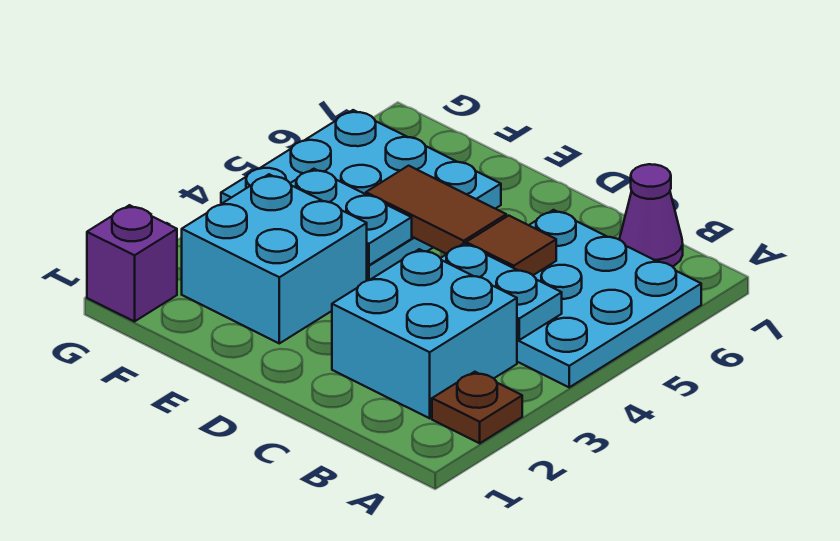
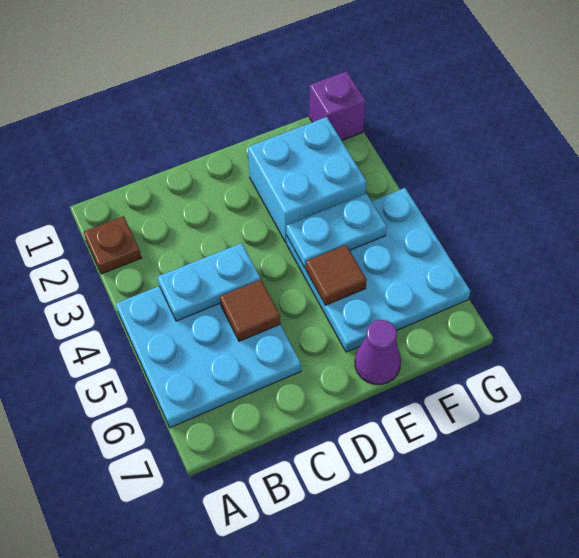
cyan 2x2 brick [332,249,517,418] -> none
purple 1x1 cone [619,164,683,266] -> purple 1x1 cone moved to [355,320,401,384]
brown 1x2 tile [366,166,506,254] -> brown 1x1 tile [306,245,367,305]

